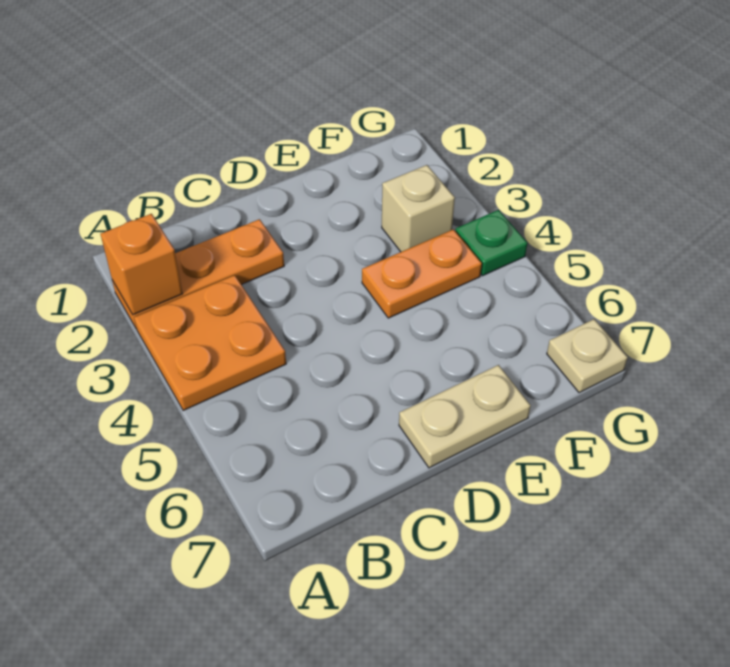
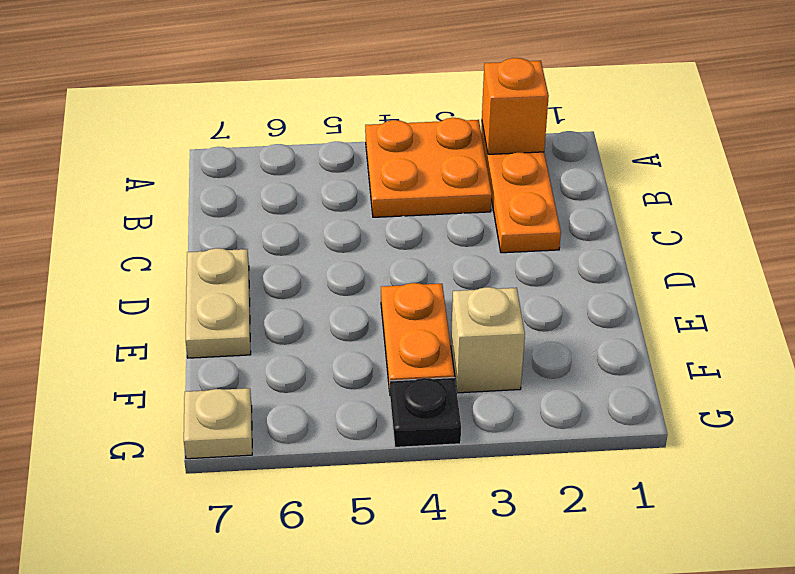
green 1x1 plate [455,210,527,276] -> black 1x1 plate [390,378,461,447]

